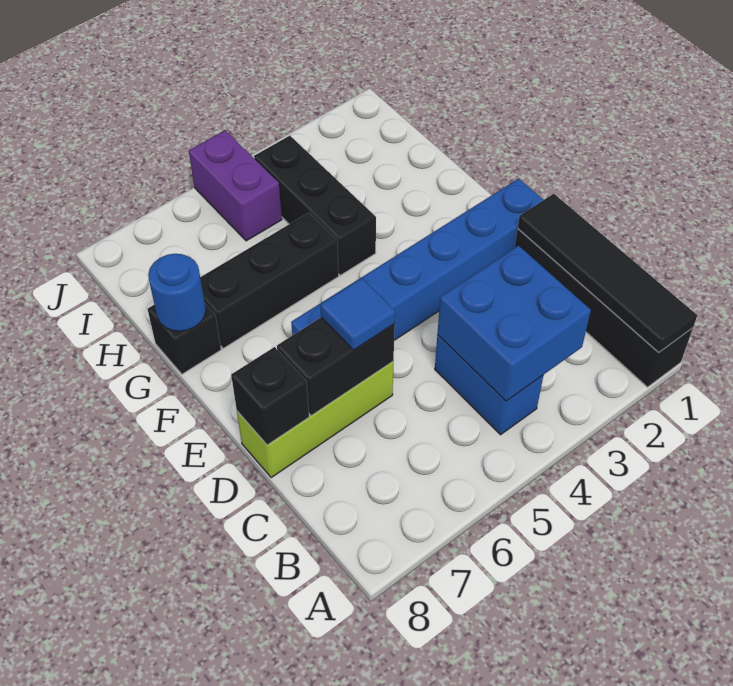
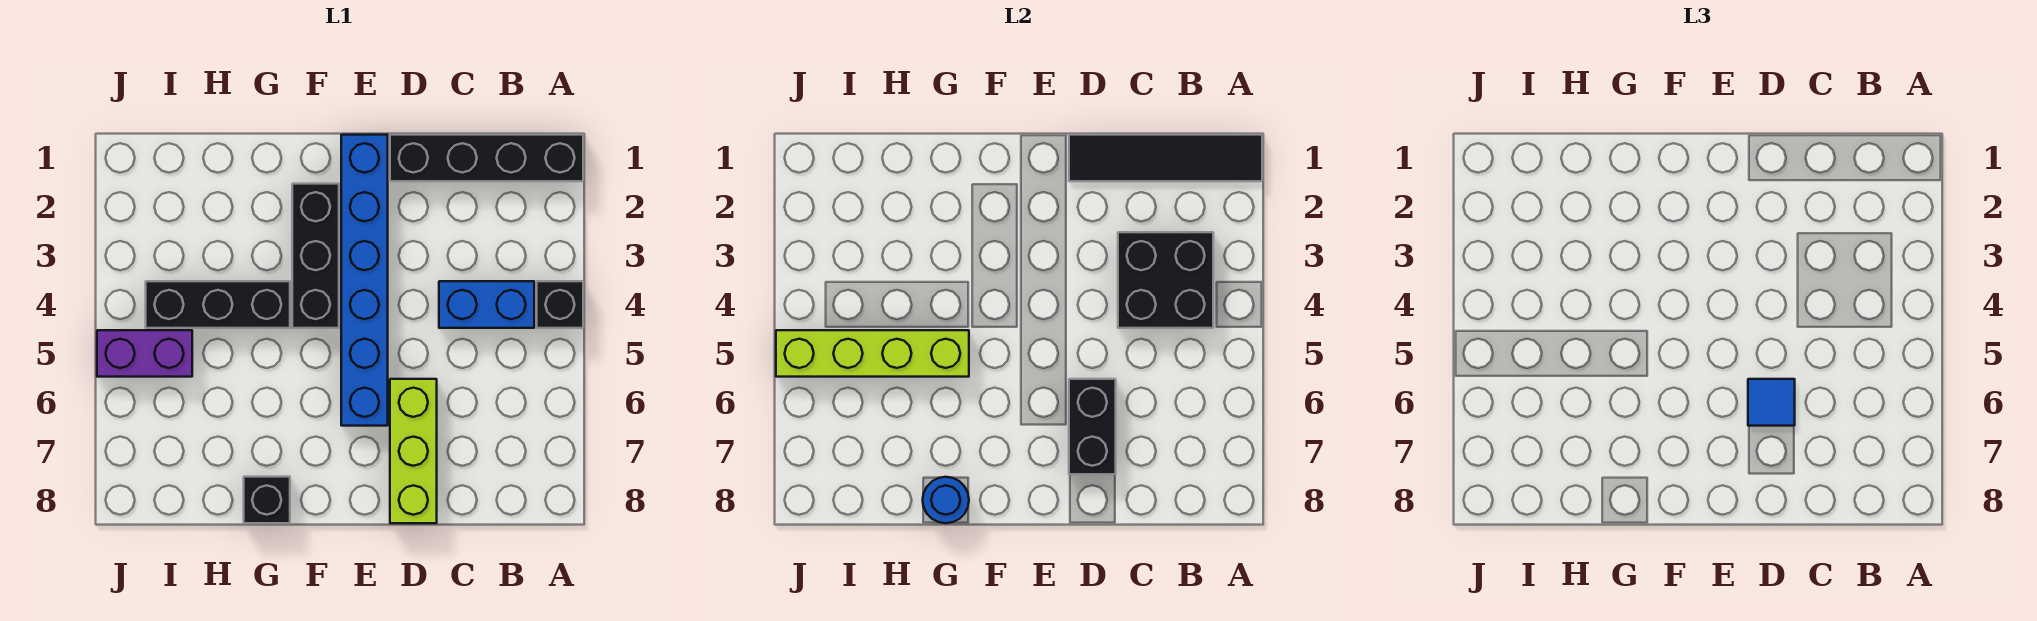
blue 2x2 brick [437,246,591,401] -> black 2x2 brick [1118,232,1213,328]
black 1x1 brick [231,347,309,445] -> black 1x1 brick moved to [537,281,583,328]
black 1x3 brick [200,213,339,348] -> black 1x3 brick moved to [292,184,339,328]
none -> lime 1x4 brick [776,330,969,377]

